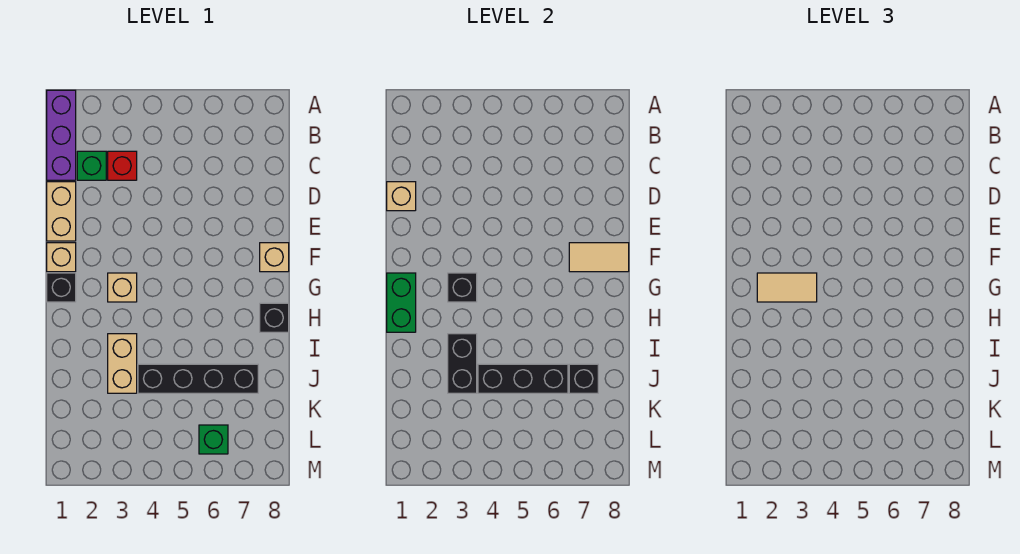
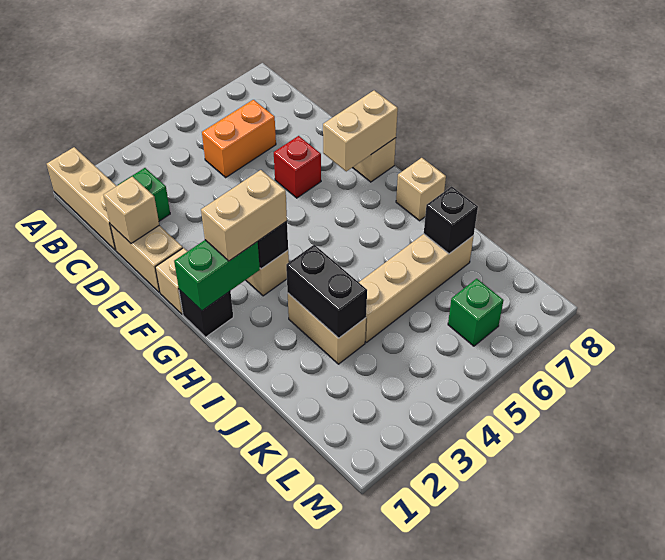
purple 1x3 brick [47,90,76,180] -> tan 1x3 brick [47,147,116,250]
red 1x1 brick [108,151,137,180] -> red 1x1 brick moved to [274,136,321,198]
none -> orange 1x2 brick [202,100,276,177]
tan 1x2 tile [569,243,629,272] -> tan 1x2 brick [323,90,398,171]
green 1x2 brick [387,273,416,332] -> green 1x2 brick turned to [174,240,260,311]
tan 1x2 tile [757,273,817,302] -> tan 1x2 brick [201,170,287,261]
black 1x1 brick [260,303,289,332] -> tan 1x1 brick [396,158,446,221]
black 1x4 brick [138,364,258,393] -> tan 1x4 brick [359,234,474,342]
black 1x3 brick [478,364,568,393] -> none

